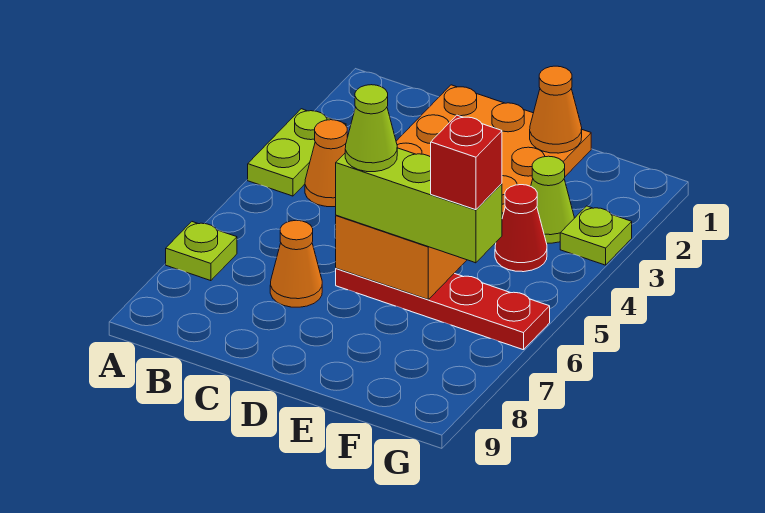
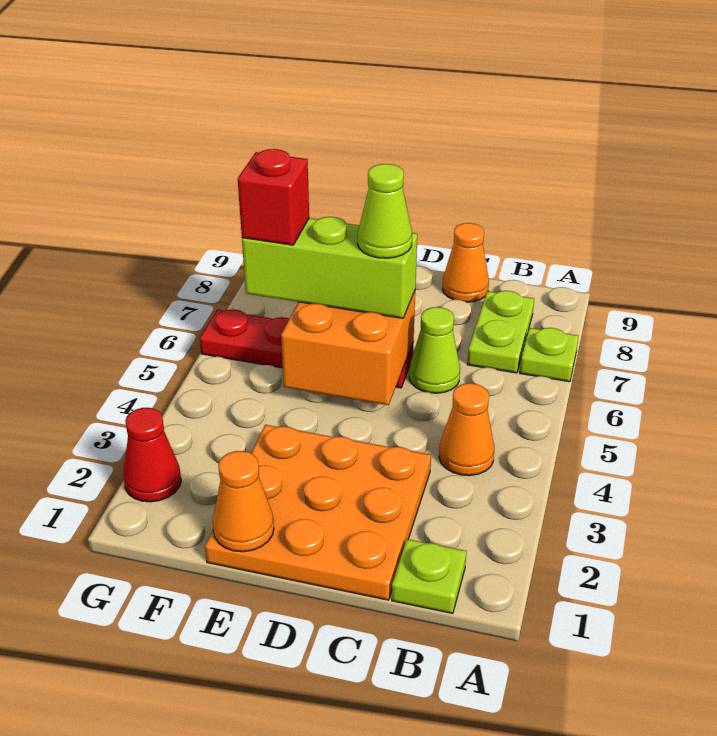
lime 1x2 plate [248,109,346,196] -> lime 1x2 plate moved to [467,291,534,373]
orange 1x1 cone [270,220,322,307] -> orange 1x1 cone moved to [442,223,489,302]
lime 1x1 cone [531,156,574,243] -> lime 1x1 cone moved to [409,307,460,393]
red 1x1 cone [495,185,547,272] -> red 1x1 cone moved to [123,408,181,502]
lime 1x1 plate [560,206,632,265] -> lime 1x1 plate moved to [392,539,466,614]

